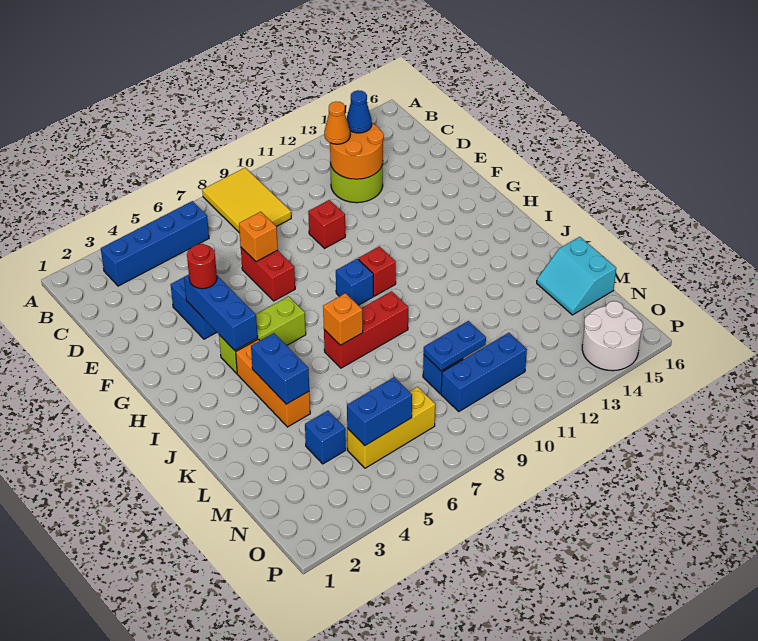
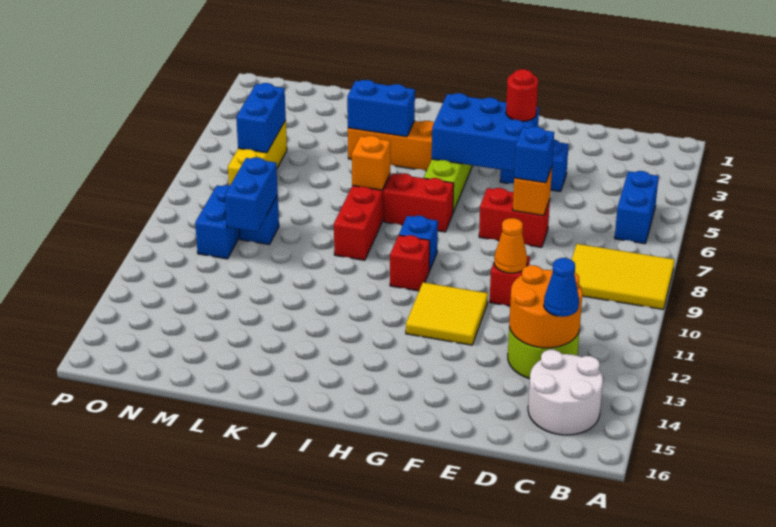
blue 1x4 brick [101,201,209,286] -> blue 1x2 brick [615,171,659,244]
orange 1x1 cone [324,102,350,144] -> orange 1x1 cone moved to [494,218,527,273]
blue 1x3 brick [184,275,258,350] -> blue 2x3 brick [432,93,539,172]
none -> yellow 2x2 tile [406,282,488,345]
none -> red 1x2 brick [384,173,454,232]
cyan 2x2 slope [537,237,616,315] -> none
blue 1x1 brick [305,411,346,464] -> blue 1x1 brick moved to [514,127,554,183]
blue 1x2 plate [424,321,486,371] -> blue 1x2 brick [225,158,278,232]
blue 1x3 brick [441,333,527,411] -> blue 1x2 brick [195,185,240,259]
white 2x2 round brick [582,301,643,371] -> white 2x2 round brick moved to [528,350,603,435]

